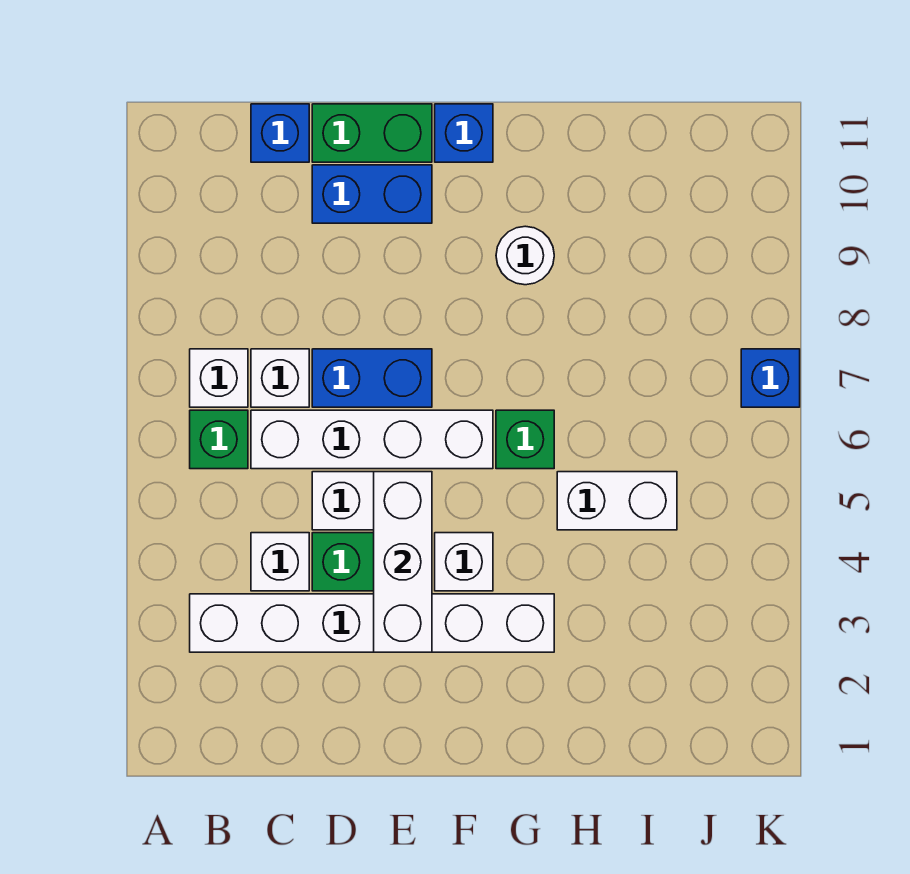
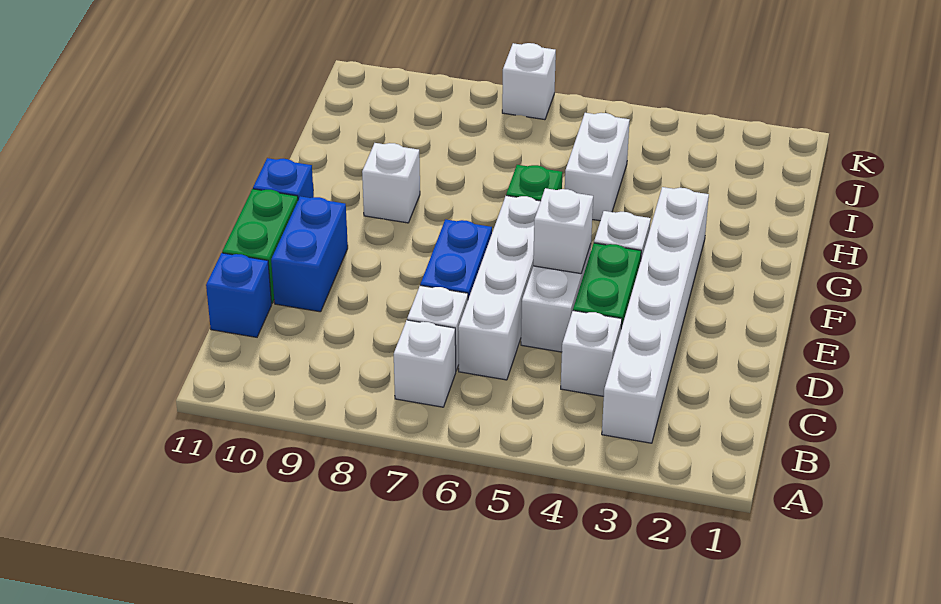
green 1x1 brick [190,410,248,469] -> none
white 1x3 brick [374,472,432,652] -> white 1x1 brick [533,188,593,274]
white 1x1 round brick [496,226,554,285] -> white 1x1 brick [362,143,420,223]
blue 1x1 brick [741,349,800,407] -> white 1x1 brick [502,43,556,120]

